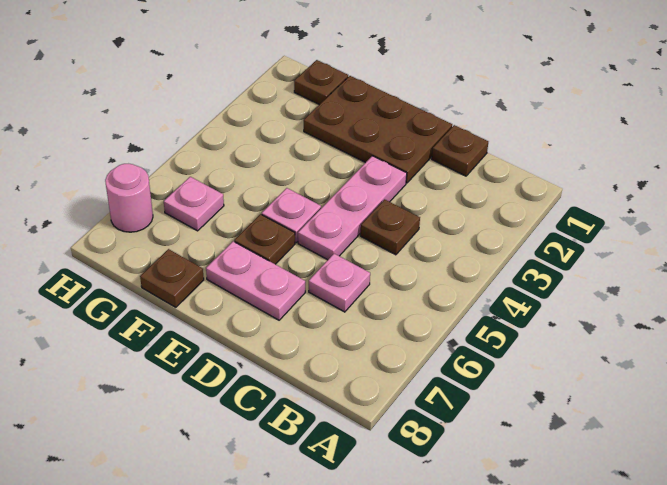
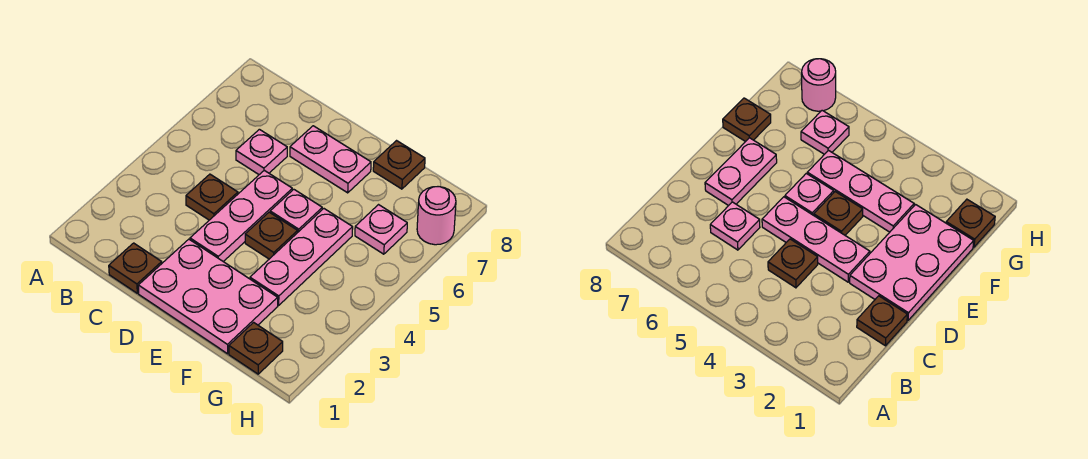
brown 2x3 plate [304,76,452,183] -> pink 2x3 plate [138,239,278,354]
brown 1x1 plate [234,214,295,264] -> brown 1x1 plate moved to [245,212,298,259]
none -> pink 1x3 plate [250,209,353,305]

